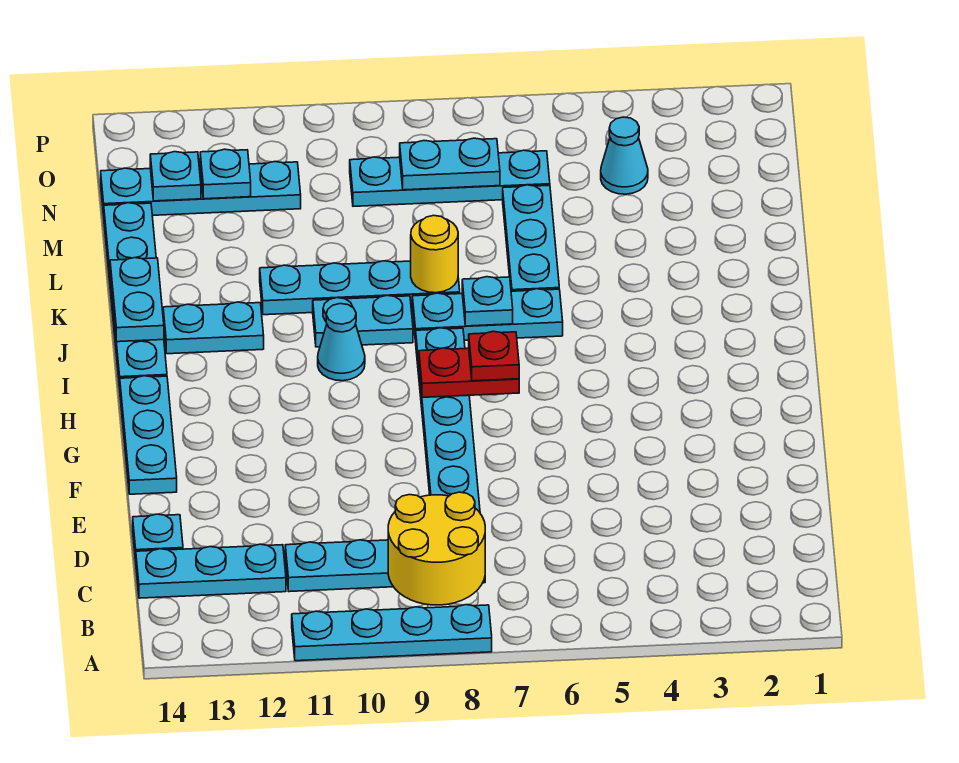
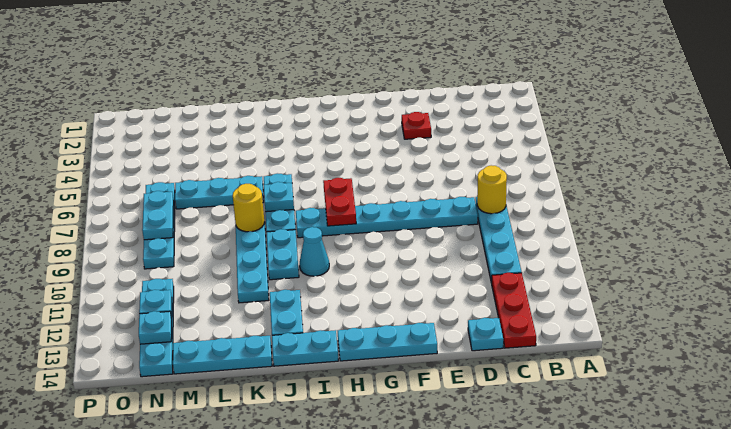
cyan 1x4 plate [292,605,492,661] -> none
yellow 2x2 round brick [388,492,485,605] -> yellow 1x1 round brick [477,165,507,214]
cyan 1x3 plate [136,544,286,598] -> red 1x3 plate [492,273,536,348]
red 1x1 plate [469,331,519,381] -> red 1x1 plate moved to [402,112,431,139]
cyan 1x2 plate [110,258,164,342] -> none
cyan 1x1 cone [601,117,648,194] -> none

